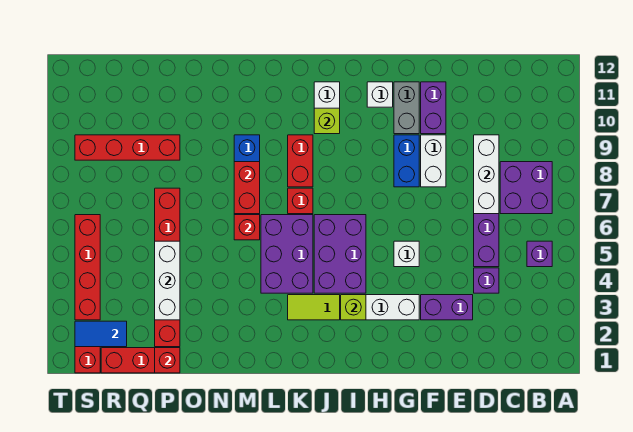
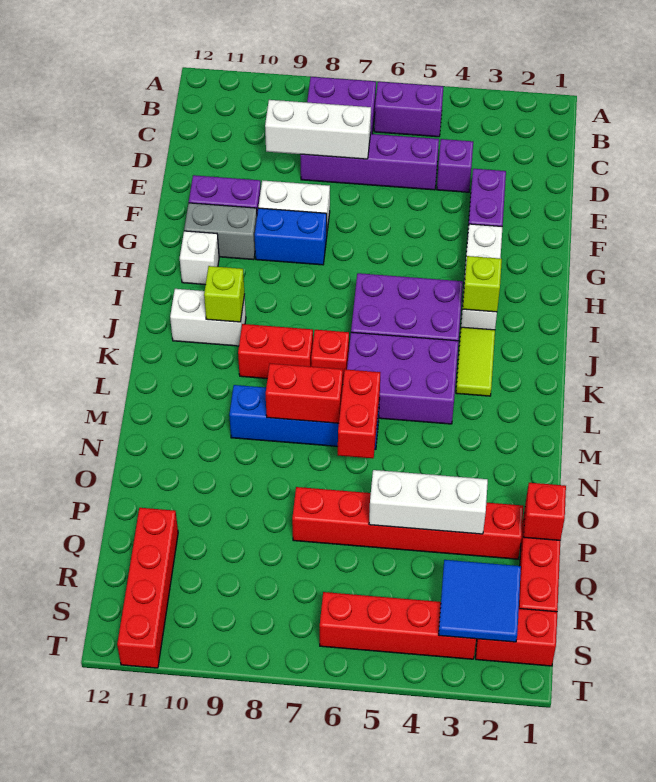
purple 1x1 brick [527,241,552,267] -> purple 1x2 brick [374,82,443,137]
white 1x1 brick [394,241,419,267] -> none
red 1x1 brick [234,215,260,240] -> red 1x2 brick [338,369,380,458]
red 1x4 brick [75,135,180,160] -> red 1x4 brick moved to [117,508,178,668]
blue 1x2 tile [75,321,127,347] -> blue 2x2 tile [439,560,521,642]

